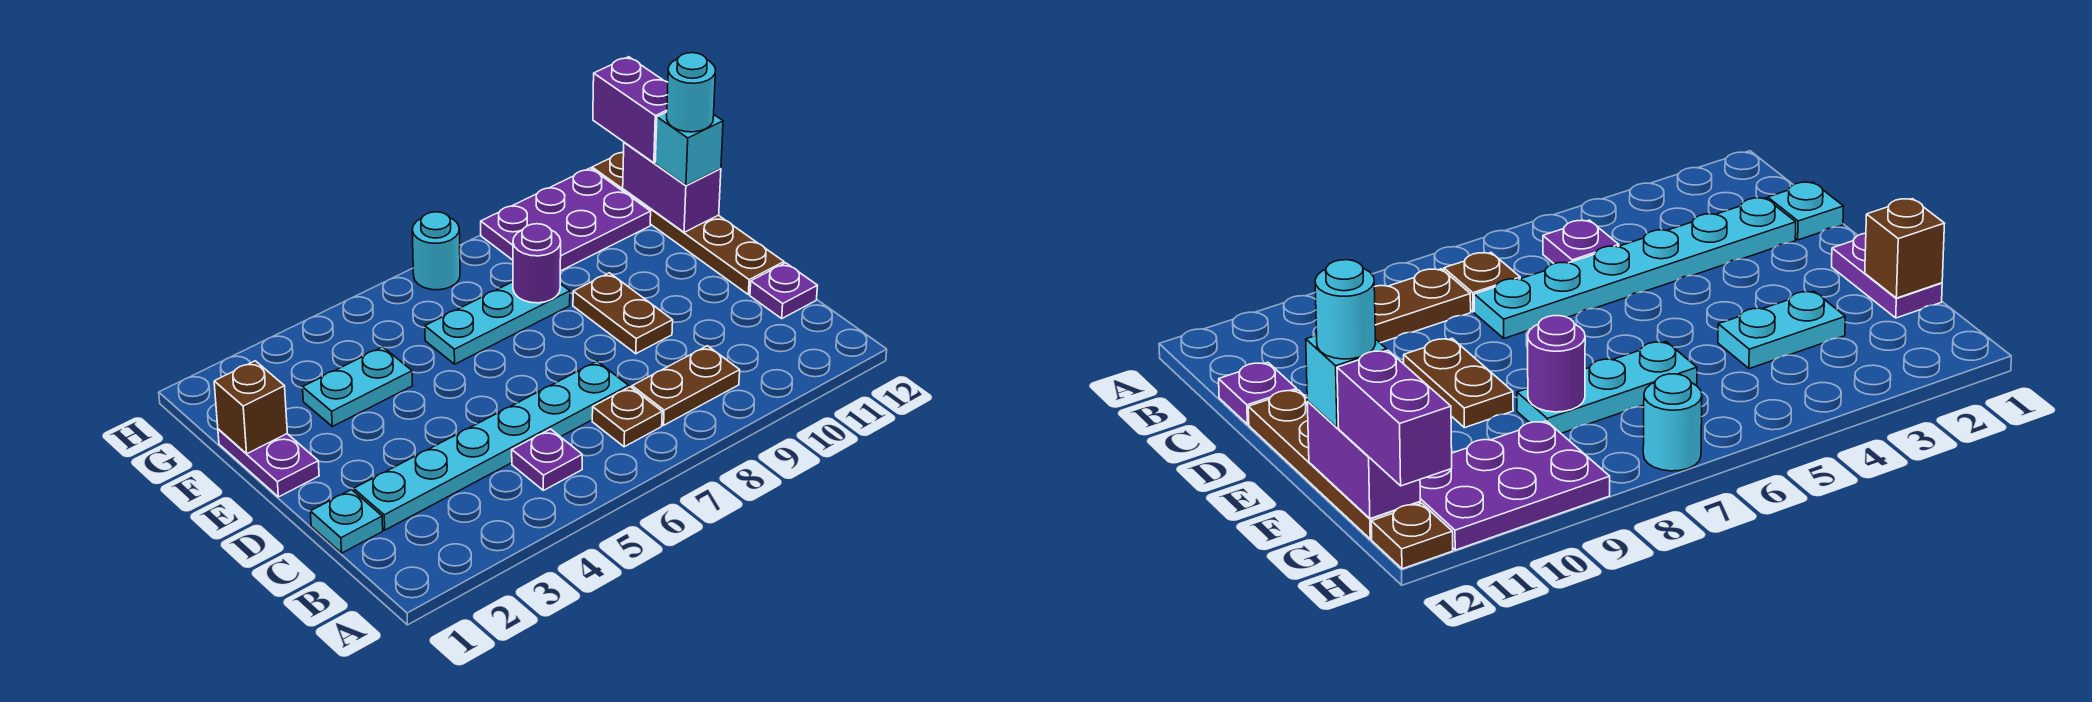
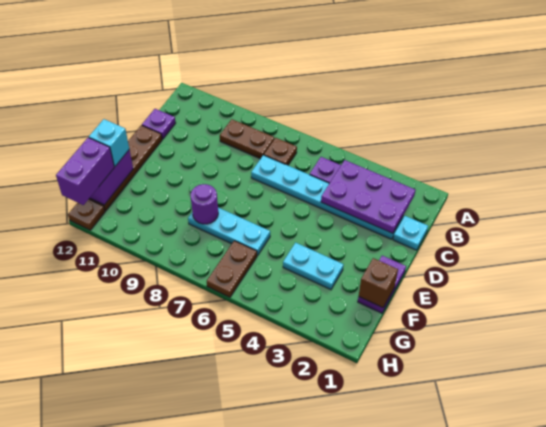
brown 1x2 plate [573,273,673,354] -> brown 1x2 plate moved to [207,241,257,297]
cyan 1x1 round brick [667,53,716,132] -> none
purple 2x3 plate [481,168,651,271] -> purple 2x3 plate moved to [321,160,415,233]
cyan 1x1 round brick [412,212,460,290] -> none

